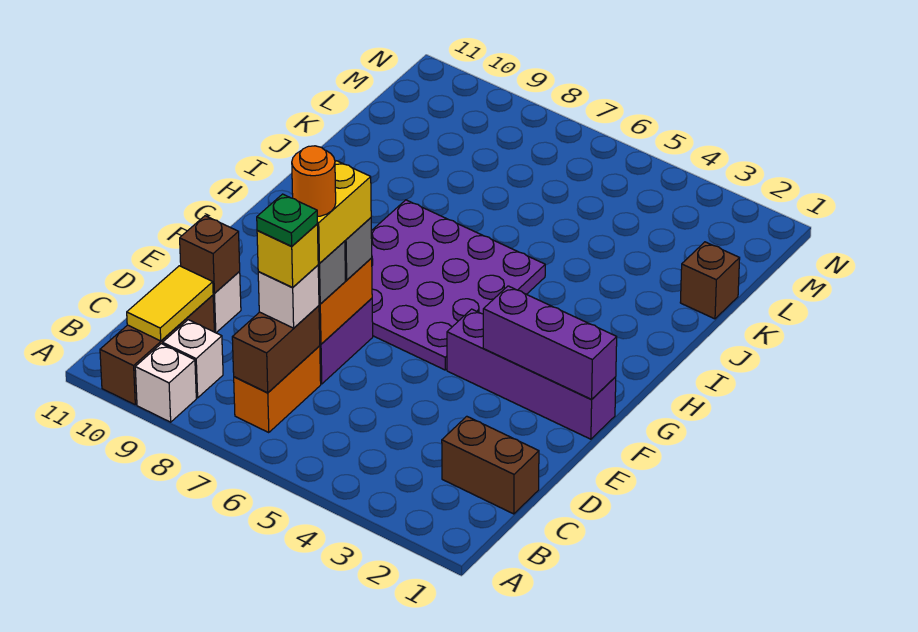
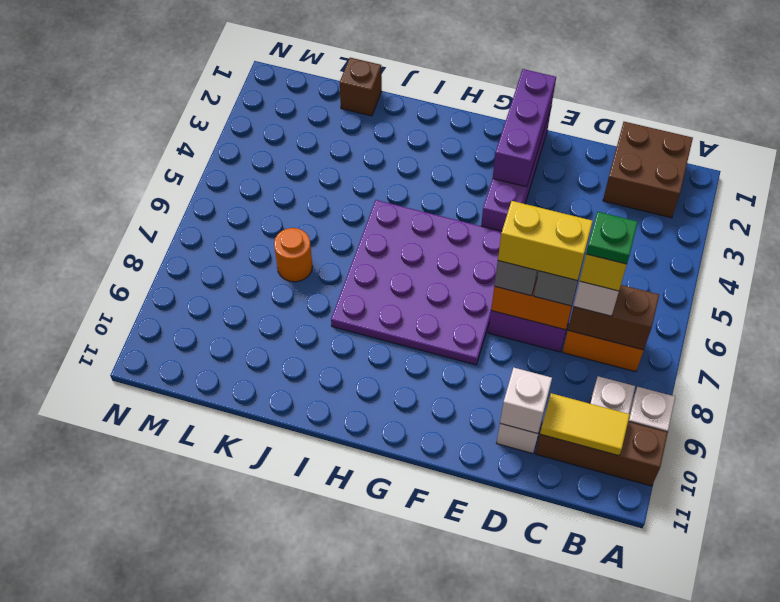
brown 1x2 brick [442,416,539,514] -> brown 2x2 brick [603,122,693,218]
orange 1x1 round brick [292,146,336,217] -> orange 1x1 round brick moved to [274,228,313,282]
brown 1x1 brick [180,216,240,293] -> white 1x1 brick [500,368,552,434]

